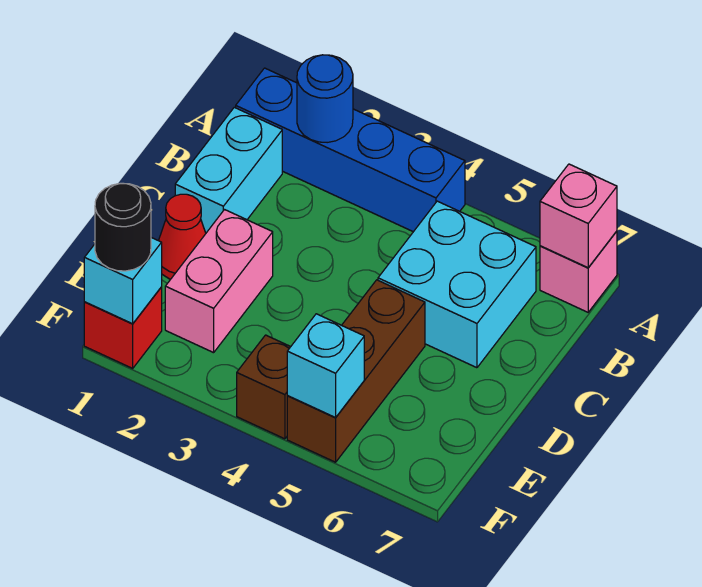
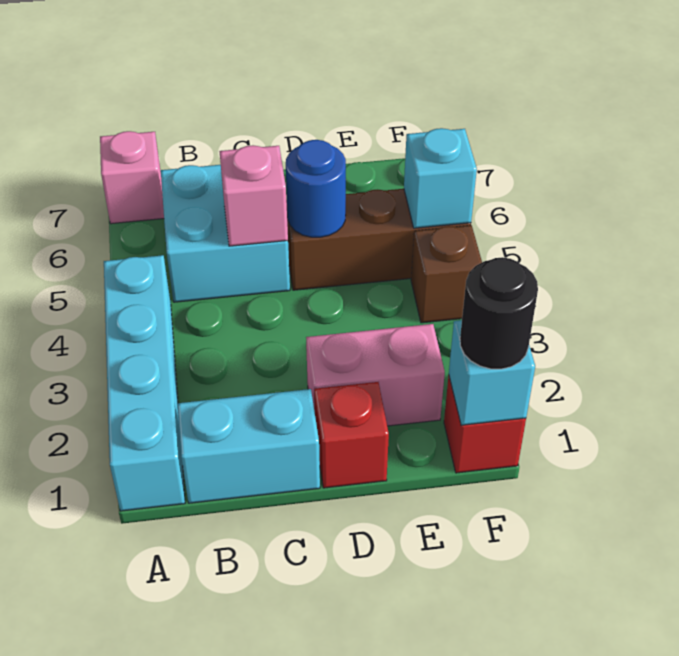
blue 1x4 brick [236,68,465,232] -> cyan 1x4 brick [104,255,185,511]
blue 1x1 round brick [297,55,353,143] -> blue 1x1 round brick moved to [286,140,346,237]
pink 1x1 brick [540,164,617,268] -> pink 1x1 brick moved to [219,145,288,246]
red 1x1 cone [159,194,206,279] -> red 1x1 brick [314,382,389,488]

